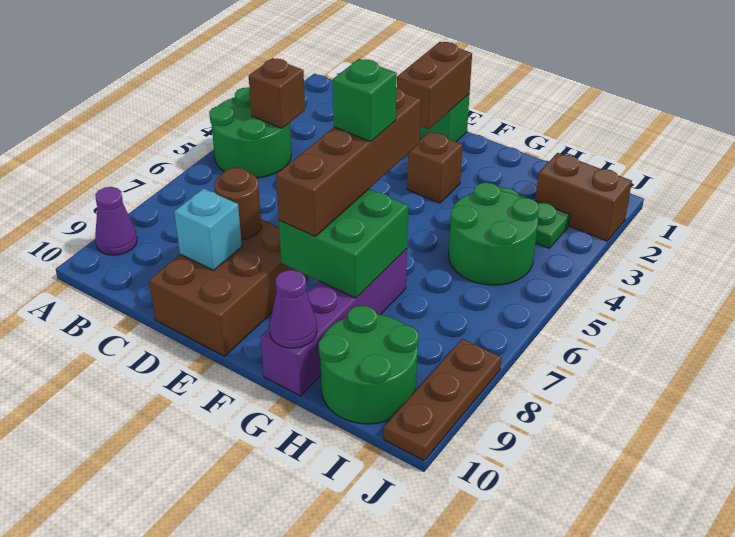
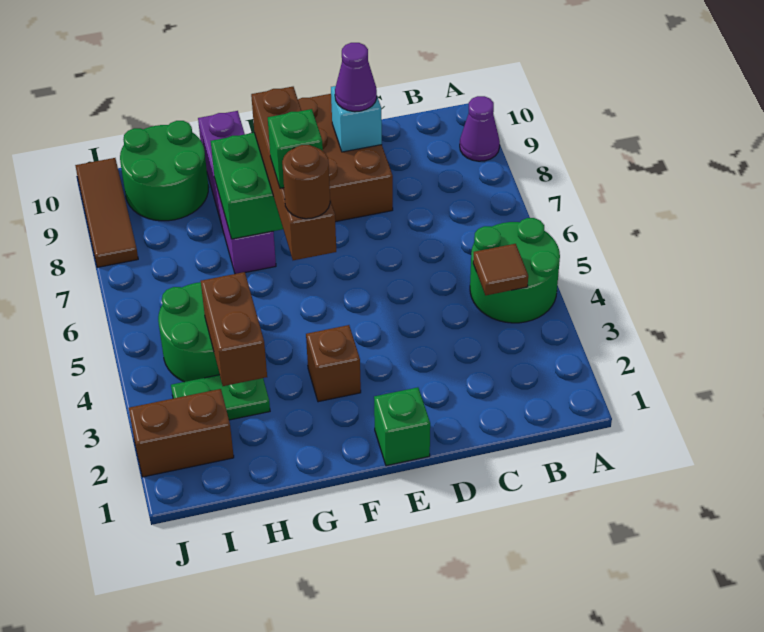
brown 1x1 brick [249,58,305,128] -> brown 1x1 tile [473,244,528,295]
brown 1x1 round brick [214,168,261,240] -> brown 1x1 round brick moved to [282,145,330,219]
brown 1x2 brick [397,42,472,129] -> brown 1x2 brick moved to [201,272,267,386]
purple 1x1 cone [269,270,317,348] -> purple 1x1 cone moved to [335,43,377,112]
brown 1x3 plate [384,339,501,461] -> brown 1x3 tile [75,158,138,267]

